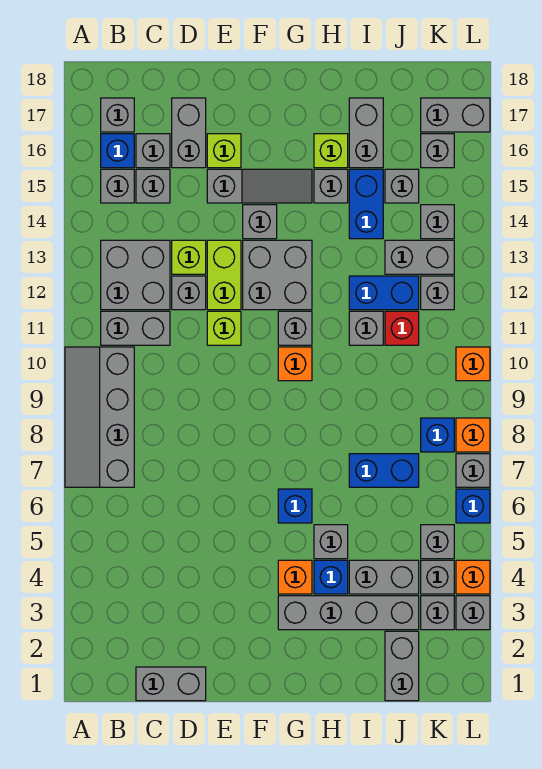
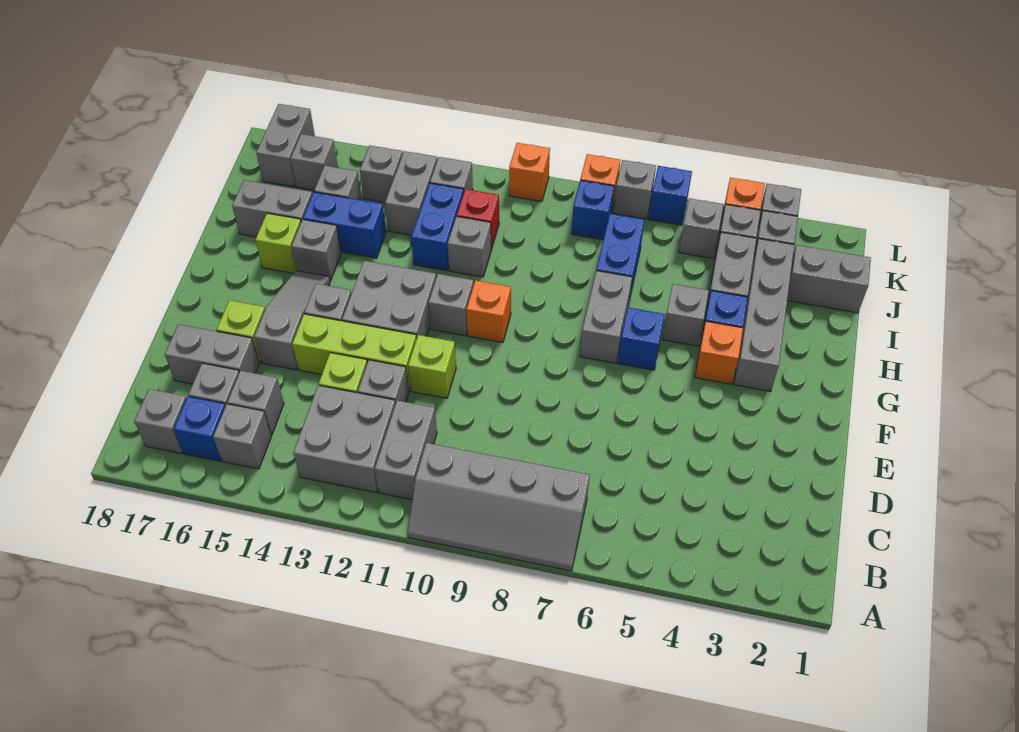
grey 1x2 brick [136,667,206,701] -> grey 1x2 brick moved to [580,271,632,363]
lime 1x2 brick [207,240,241,310] -> lime 1x3 brick [292,314,417,390]

